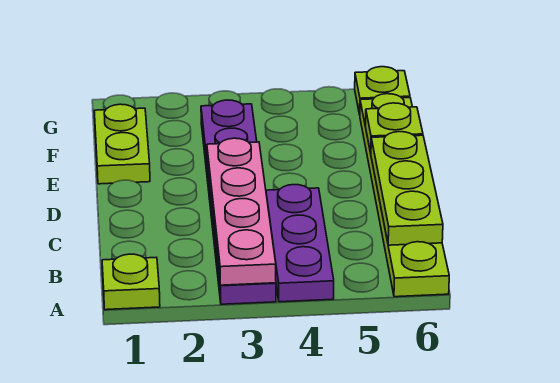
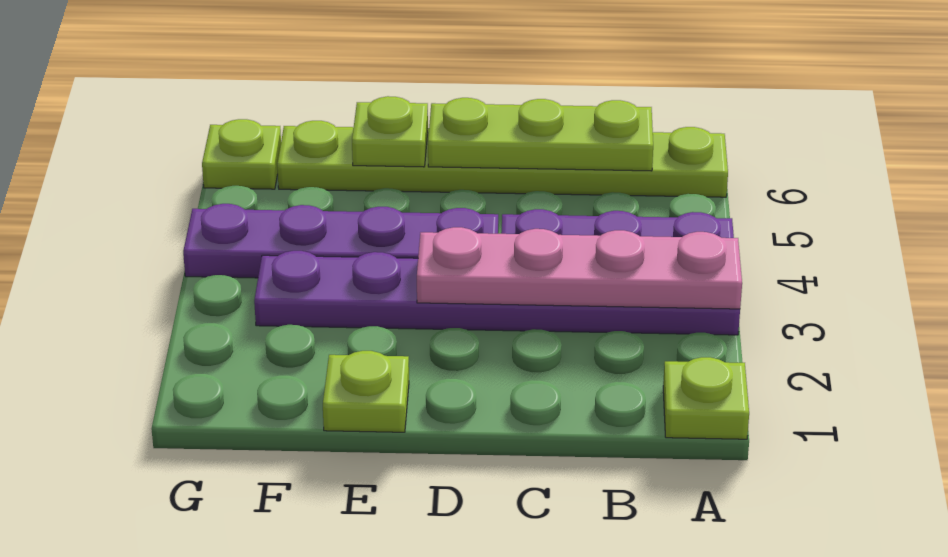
none -> purple 1x4 plate [183,204,498,278]
lime 1x2 plate [94,104,150,184] -> lime 1x1 plate [323,351,409,432]

